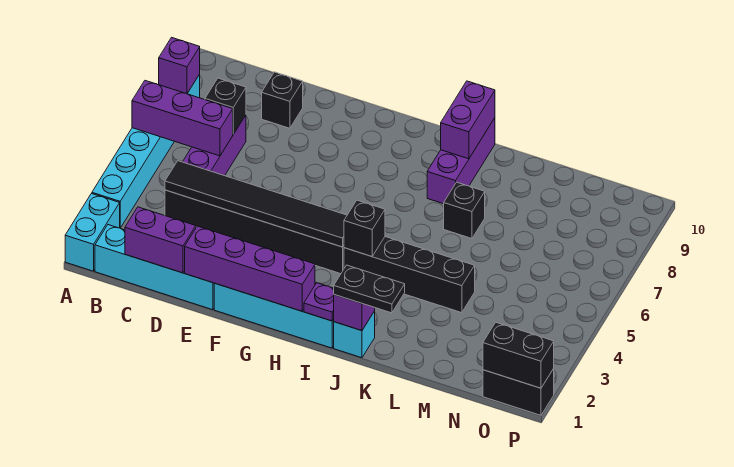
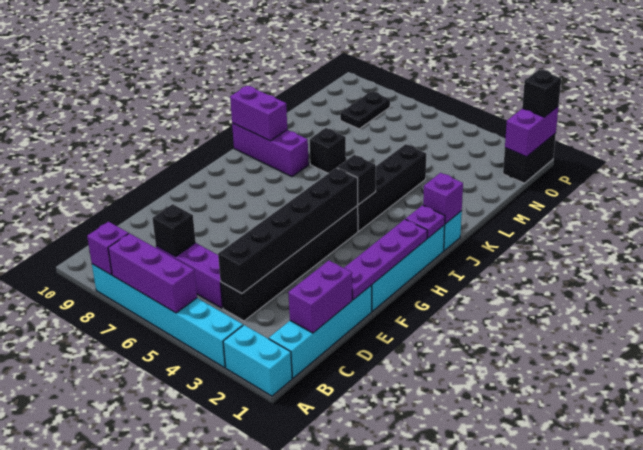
purple 1x3 brick [132,81,233,156] -> purple 1x3 brick turned to [108,233,197,313]
black 1x6 tile [165,161,347,247] -> black 1x6 brick [218,168,358,293]
black 1x1 brick [262,72,303,128] -> black 1x1 brick moved to [522,70,561,117]
purple 1x4 brick [185,226,315,311] -> purple 1x4 plate [344,219,427,300]
black 1x2 plate [334,265,405,313] -> black 1x2 plate moved to [340,91,390,129]
black 1x2 brick [483,322,554,388] -> purple 1x2 brick [505,106,559,157]

